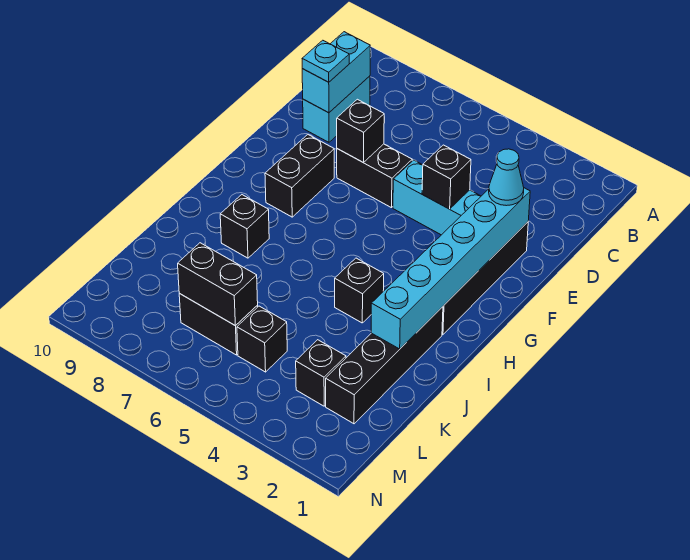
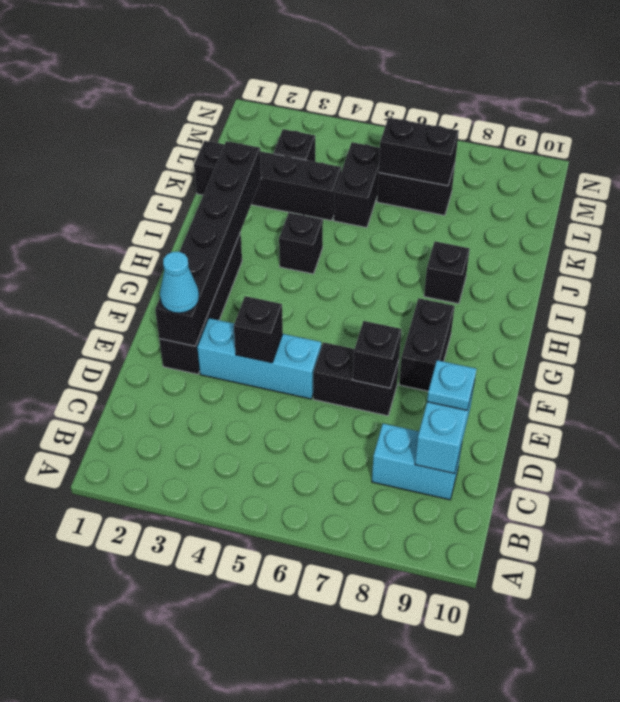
cyan 1x2 brick [303,76,370,142] -> cyan 1x2 brick turned to [372,424,462,500]
cyan 1x6 brick [371,188,530,349] -> black 1x6 brick [155,141,261,346]
black 1x4 brick [326,307,443,424] -> black 1x4 brick turned to [194,141,341,221]
black 1x1 brick [237,306,287,372] -> black 1x2 brick [334,142,380,228]

